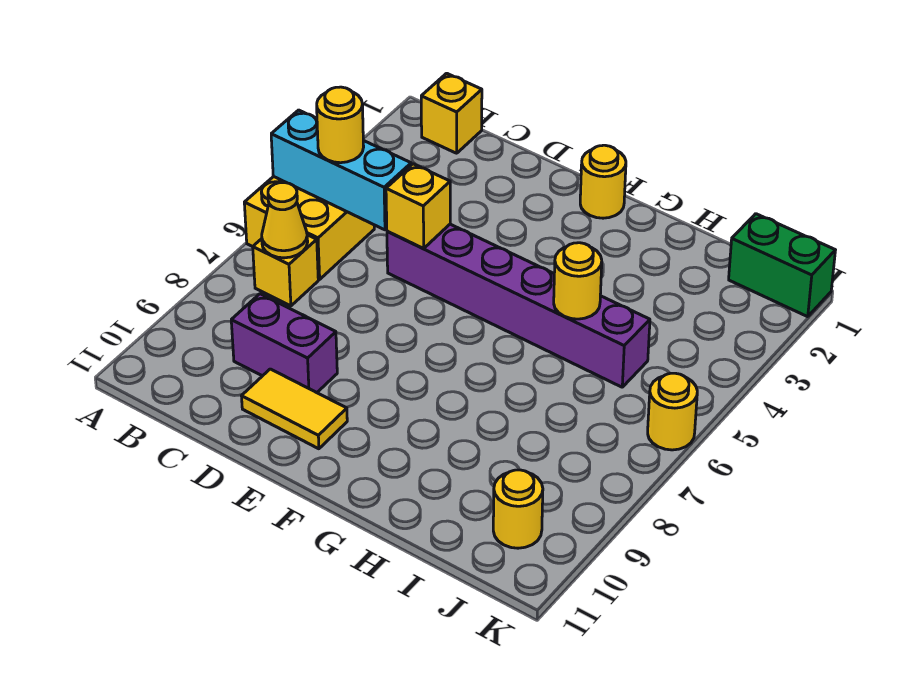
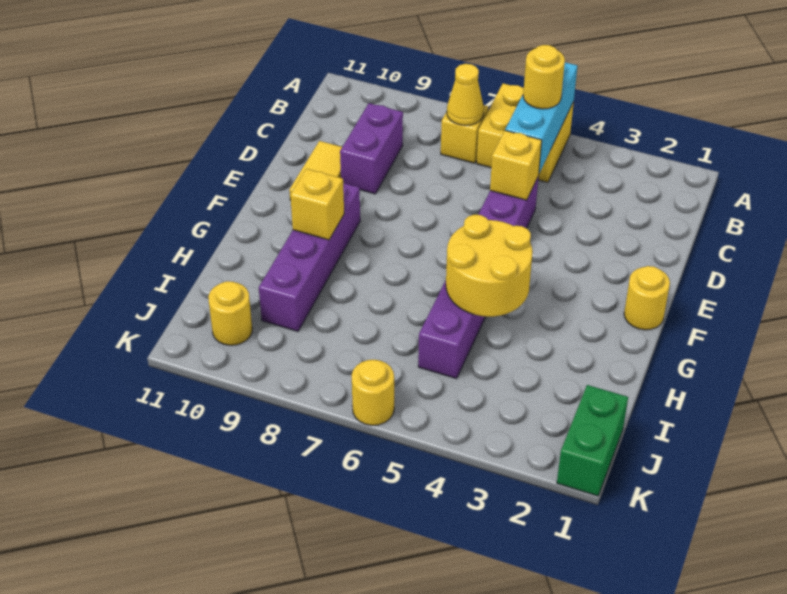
yellow 1x1 brick [421,73,482,153] -> yellow 1x1 brick moved to [290,169,344,240]
none -> purple 1x4 brick [259,183,360,331]
yellow 1x1 round brick [554,243,602,319] -> yellow 2x2 round brick [446,215,533,317]

